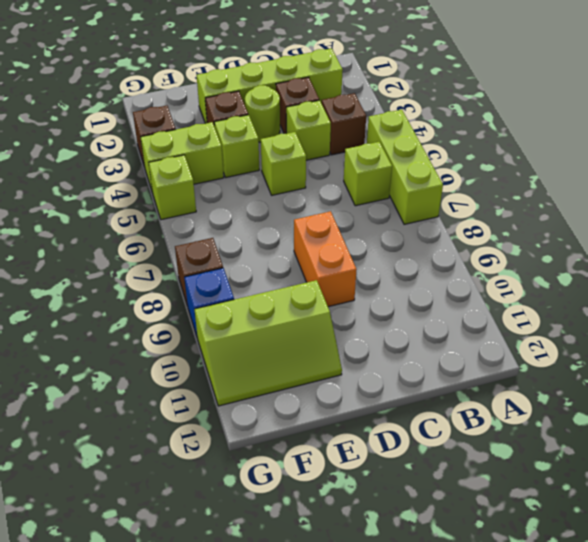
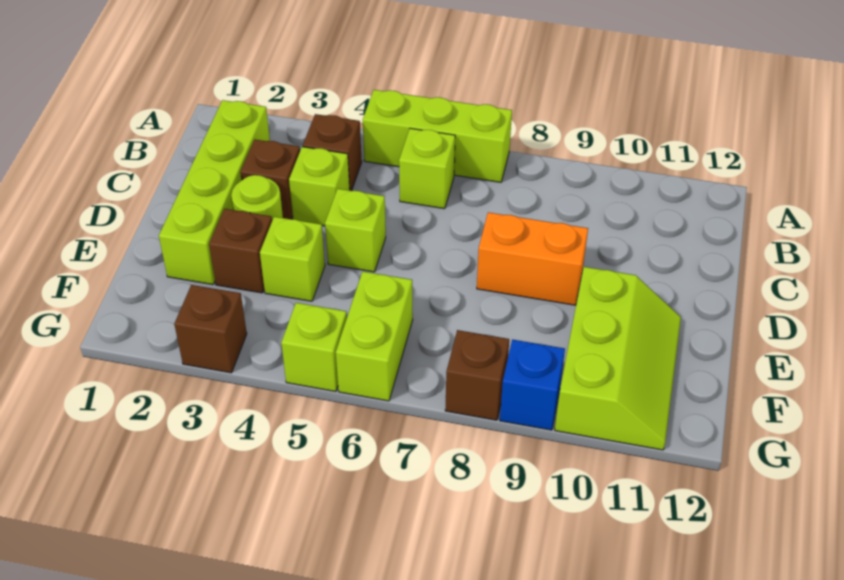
lime 1x2 brick [141,122,224,193] -> lime 1x2 brick moved to [336,272,413,401]

